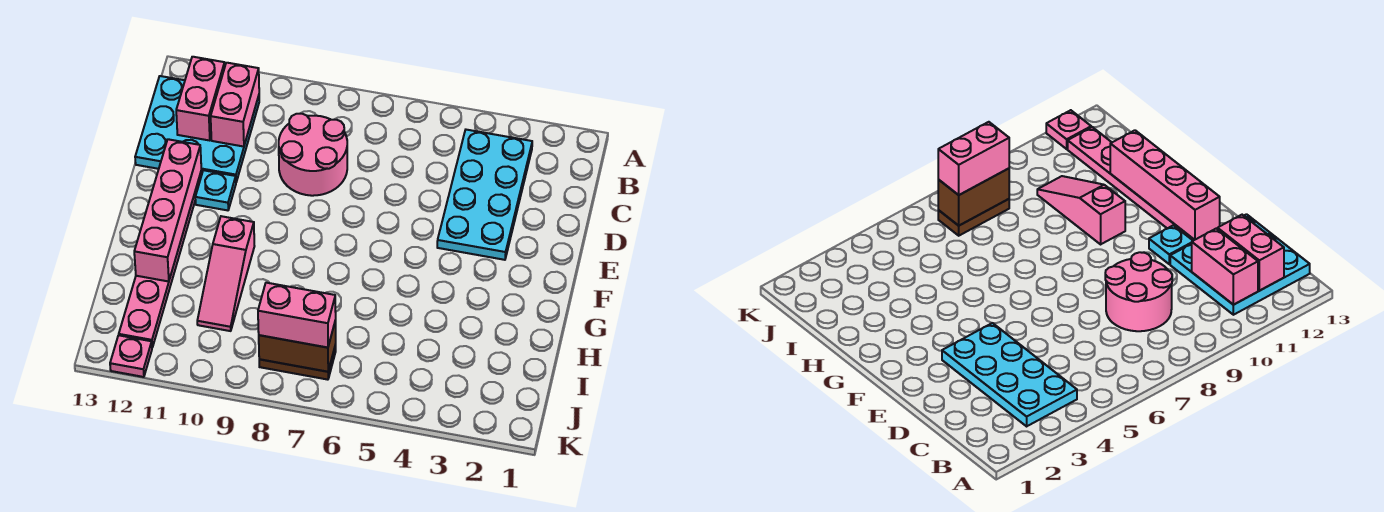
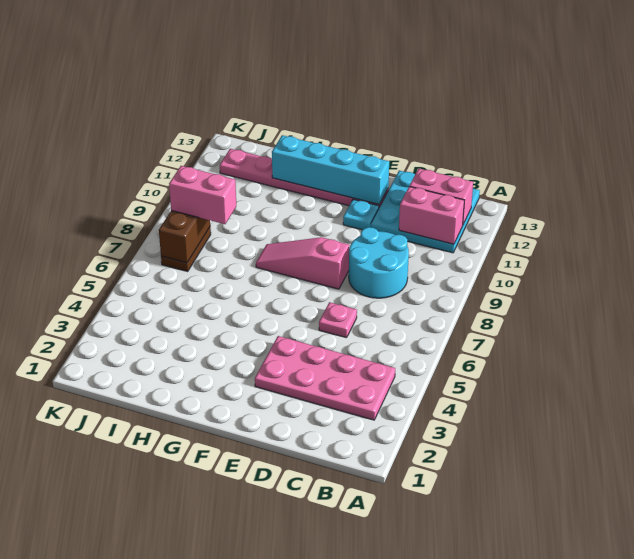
cyan 2x4 plate [437,130,532,260] -> pink 2x4 plate [255,336,395,420]
pink 2x2 round brick [279,114,347,196] -> cyan 2x2 round brick [349,227,409,298]
pink 1x4 brick [134,139,201,282] -> cyan 1x4 brick [272,135,389,204]
pink 1x3 slope [197,216,254,331] -> pink 1x3 slope moved to [256,237,349,289]
pink 1x2 brick [258,283,336,348] -> pink 1x2 brick turned to [169,166,236,224]
pink 1x1 plate [110,335,152,377] -> pink 1x1 plate moved to [319,302,357,338]

